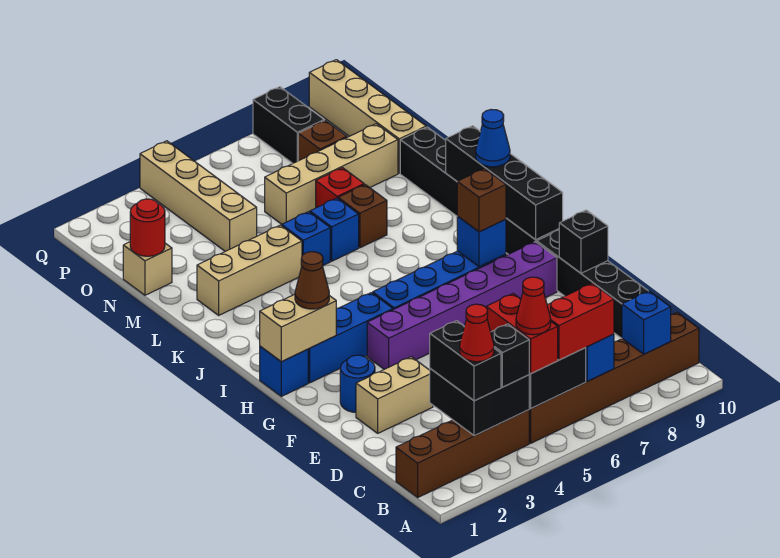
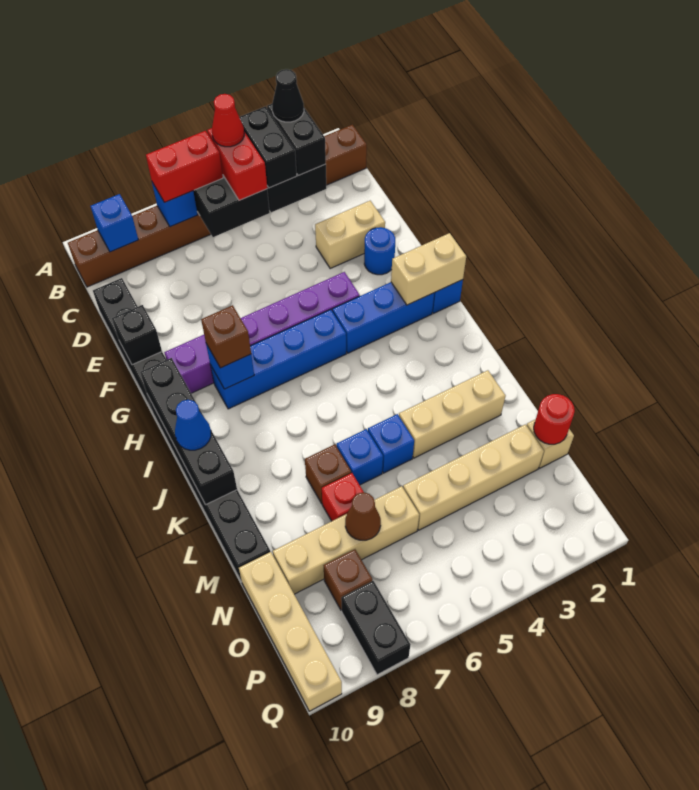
red 1x1 cone [460,304,494,362] -> black 1x1 cone [272,69,304,122]
black 1x1 brick [491,324,529,387] -> black 1x2 brick [239,106,297,188]
brown 1x1 cone [295,252,329,309] -> brown 1x1 cone moved to [345,492,381,540]
tan 1x4 brick [140,141,257,251] -> tan 1x4 brick turned to [403,424,544,530]

